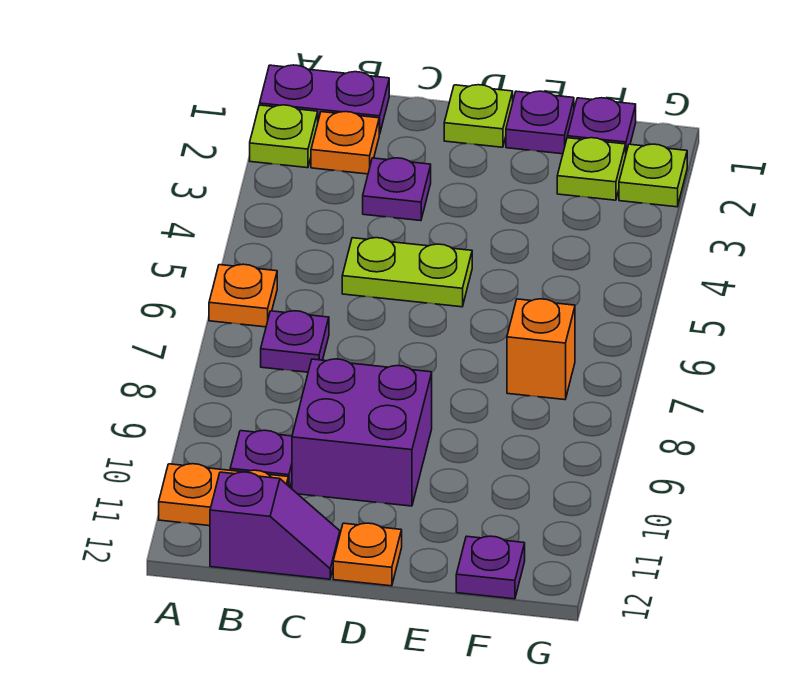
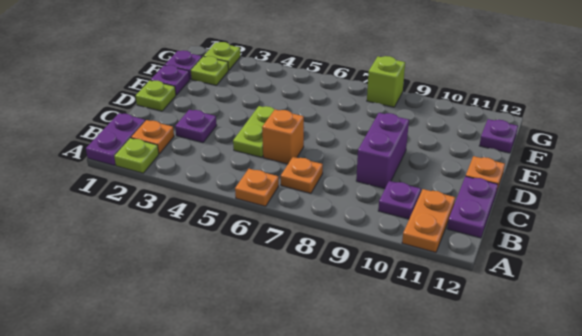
purple 1x1 plate [261,311,329,372] -> orange 1x1 plate [281,157,323,193]
purple 1x2 slope [210,472,340,579] -> purple 1x2 plate [447,176,498,238]
purple 2x2 brick [292,359,432,506] -> purple 1x2 brick [356,113,409,189]
orange 1x1 brick [507,299,575,400] -> orange 1x1 brick moved to [262,110,304,164]
none -> lime 1x1 brick [367,56,405,107]

